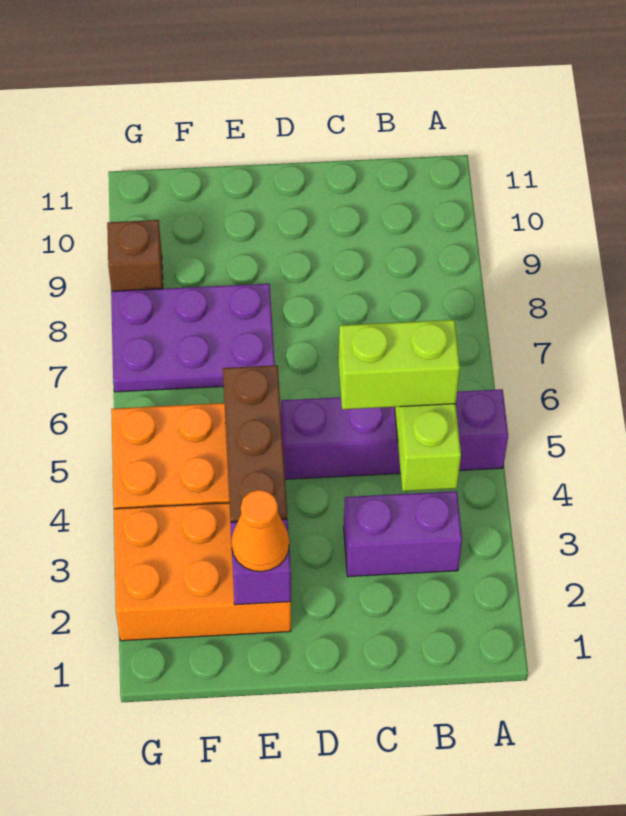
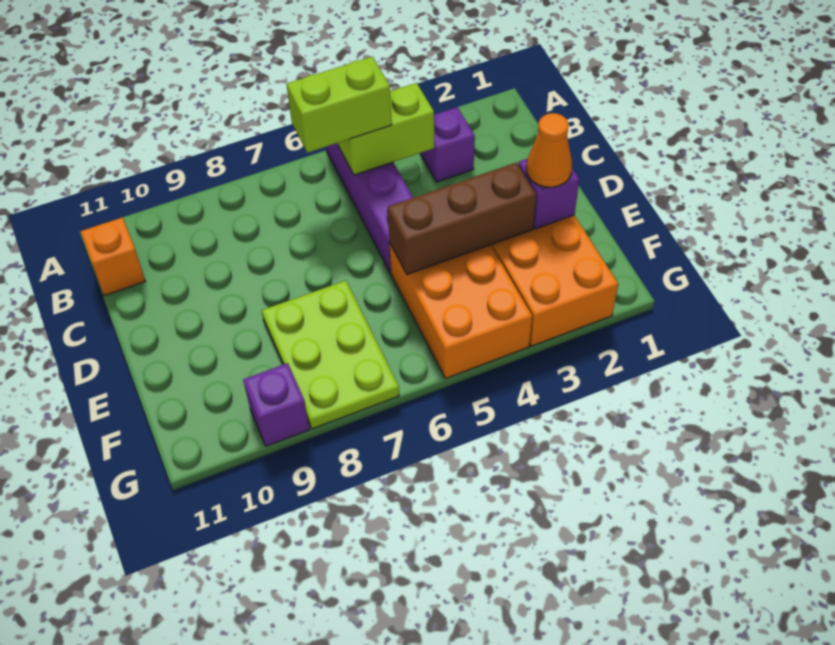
purple 1x2 brick [344,491,462,577] -> purple 1x1 brick [420,107,475,182]
lime 1x2 brick [338,320,460,409] -> lime 1x2 brick turned to [287,57,392,153]
none -> orange 1x1 brick [80,217,145,296]
purple 2x3 plate [111,284,275,392] -> lime 2x3 plate [262,281,399,429]
brown 1x1 brick [107,220,163,291] -> purple 1x1 brick [243,363,309,446]

